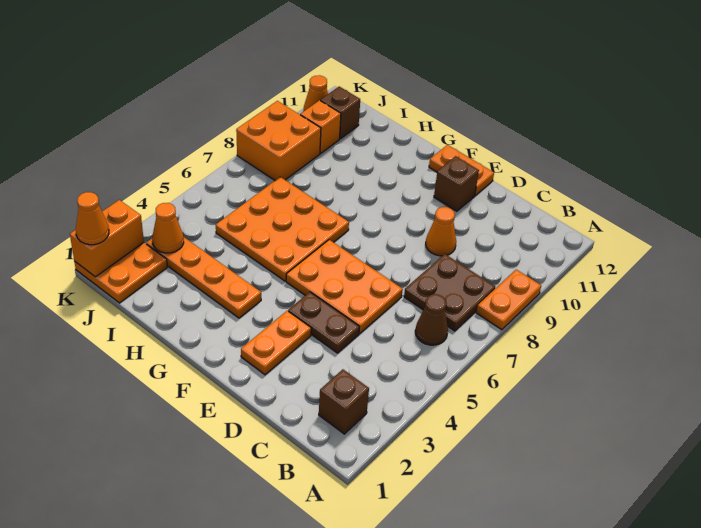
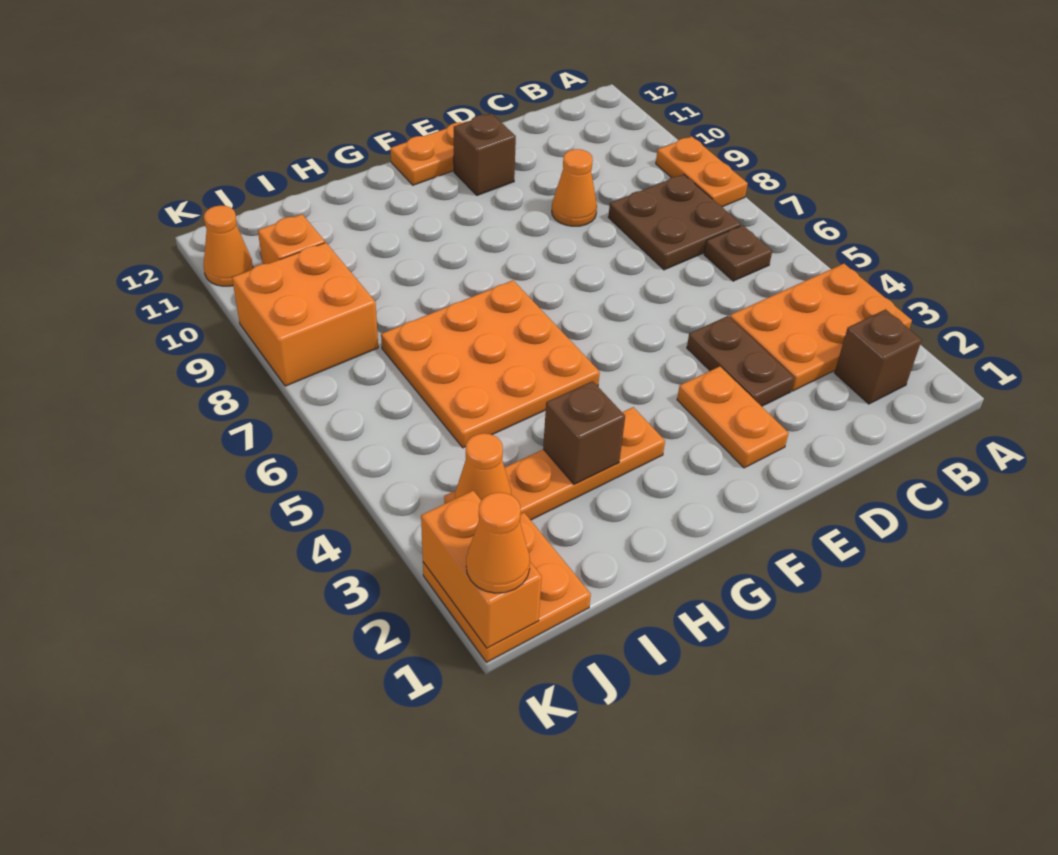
brown 1x1 cone [415,294,448,345] -> brown 1x1 plate [704,225,772,281]
brown 1x2 plate [288,292,359,353] -> brown 1x2 plate turned to [687,316,794,406]
orange 2x3 plate [286,240,403,333] -> orange 2x3 plate moved to [730,264,912,391]
brown 1x1 brick [320,87,360,139] -> brown 1x1 brick moved to [543,381,625,484]

